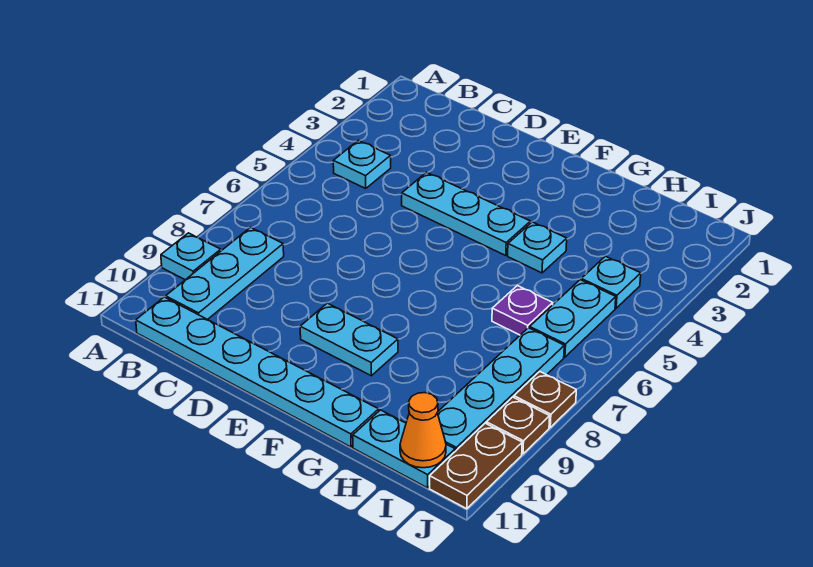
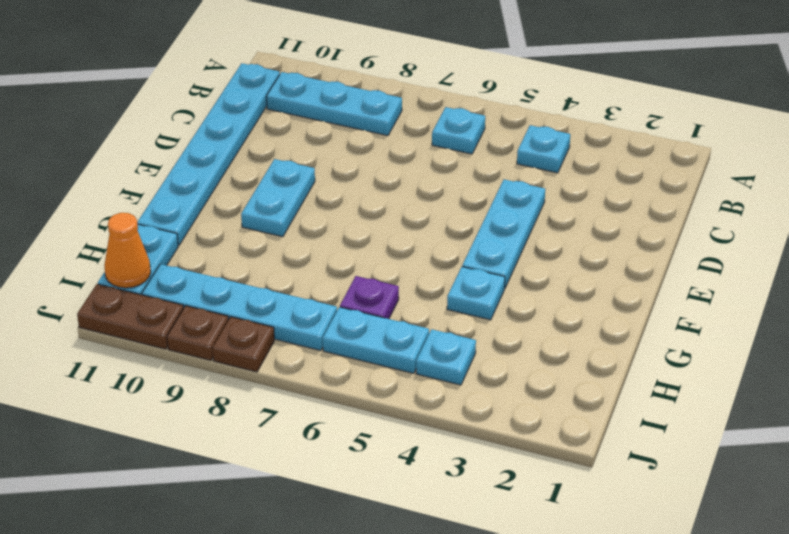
cyan 1x1 plate [161,233,221,280] -> cyan 1x1 plate moved to [432,107,485,154]

